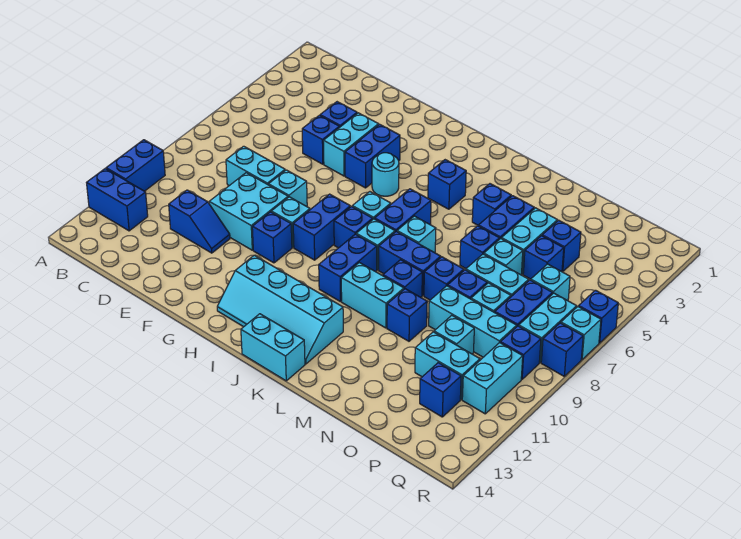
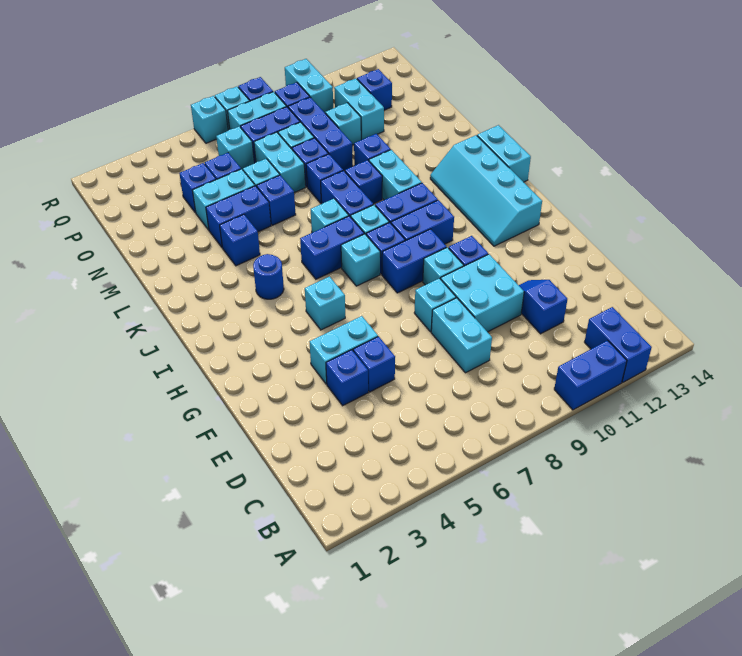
blue 1x2 brick [345,124,400,188] -> blue 1x2 brick moved to [391,200,454,244]
cyan 1x1 round brick [372,153,399,196] -> cyan 1x1 brick [305,277,345,330]
cyan 2x4 slope [217,255,343,364] -> cyan 2x4 slope turned to [430,135,542,246]
blue 1x1 brick [428,160,466,209] -> blue 1x1 round brick [253,254,284,299]
cyan 1x3 brick [429,286,517,357] -> blue 1x3 brick [288,97,353,171]
cyan 1x2 brick [462,343,523,414] -> cyan 1x2 brick turned to [285,59,333,113]
blue 1x1 brick [579,290,618,343] -> cyan 1x1 brick [191,96,228,143]

